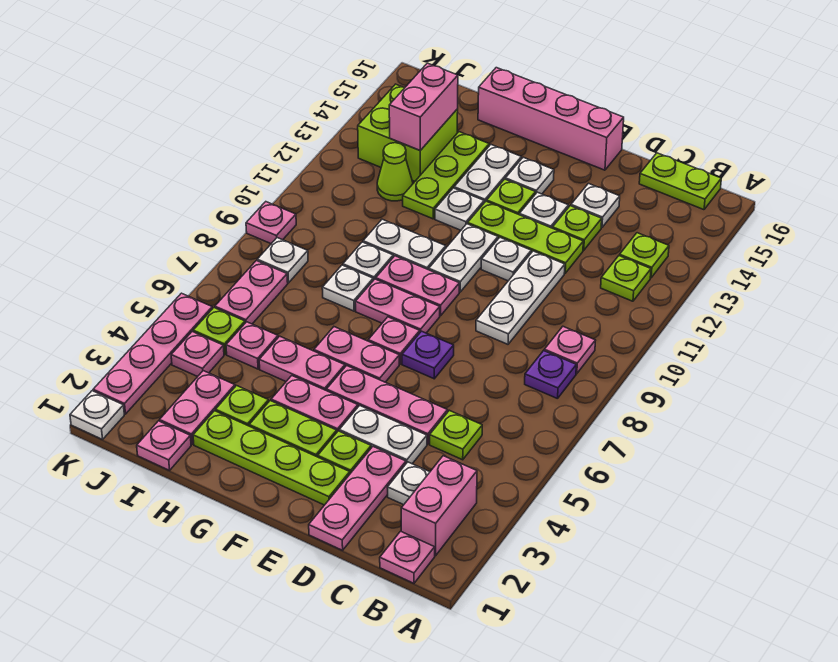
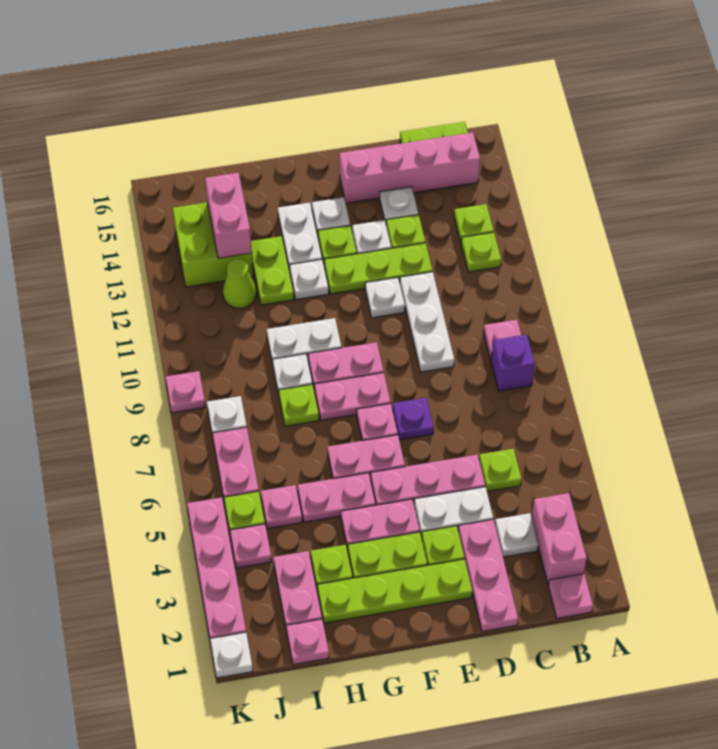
purple 1x1 plate [525,351,576,399] -> purple 1x1 brick [491,335,535,391]
pink 1x4 brick [478,68,624,170] -> pink 1x4 brick moved to [339,132,480,203]
white 1x2 plate [429,224,498,292] -> none
white 1x1 plate [322,265,373,311] -> lime 1x1 plate [279,384,319,426]
lime 1x3 plate [403,132,489,219] -> lime 1x2 plate [251,236,294,305]

